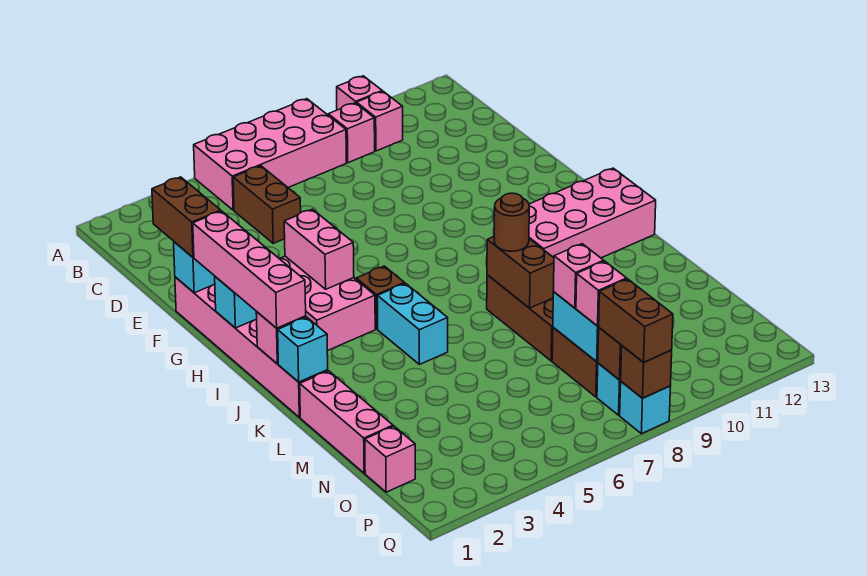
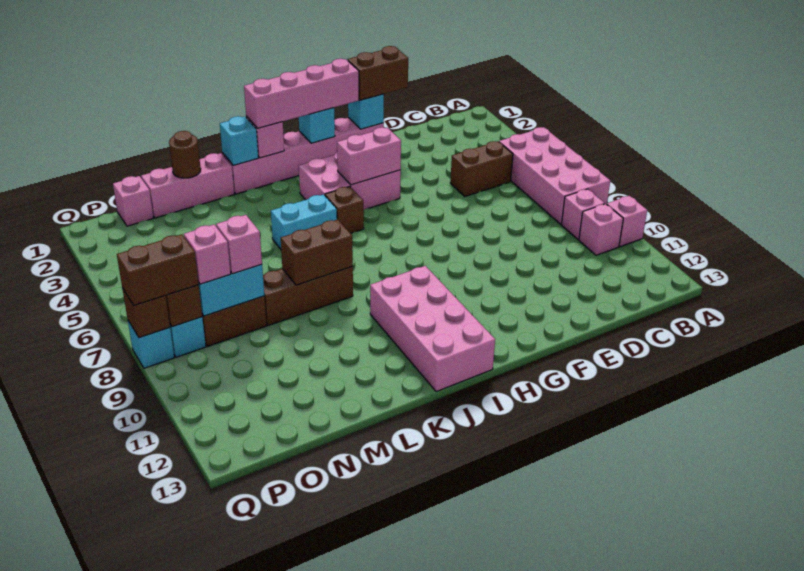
brown 1x1 round brick [494,193,529,251] -> brown 1x1 round brick moved to [169,131,201,178]

